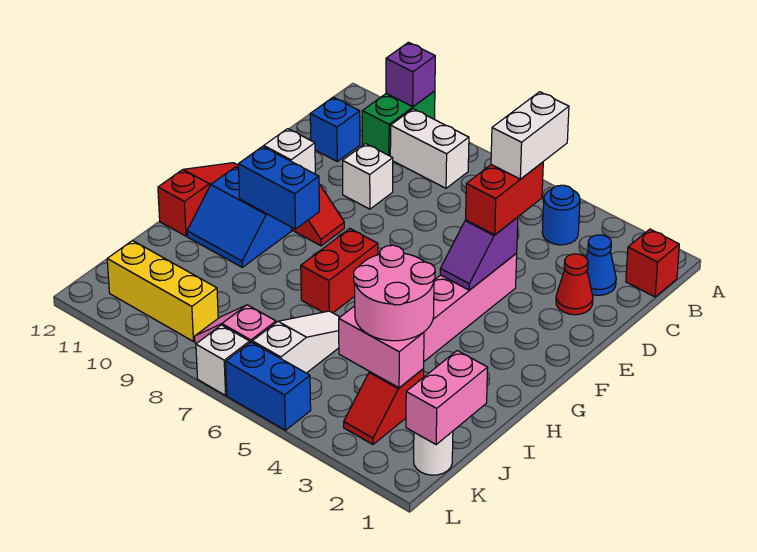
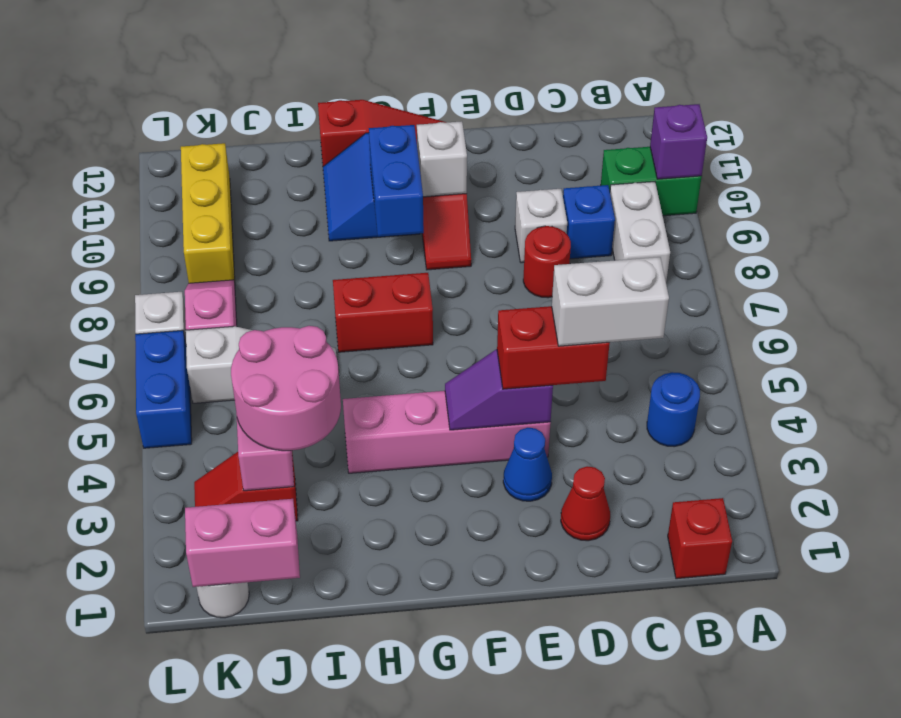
blue 1x1 cone [586,235,616,295] -> blue 1x1 cone moved to [503,428,552,501]
blue 1x1 brick [310,97,360,161] -> blue 1x1 brick moved to [563,185,615,259]
none -> red 1x1 round brick [523,226,571,298]

